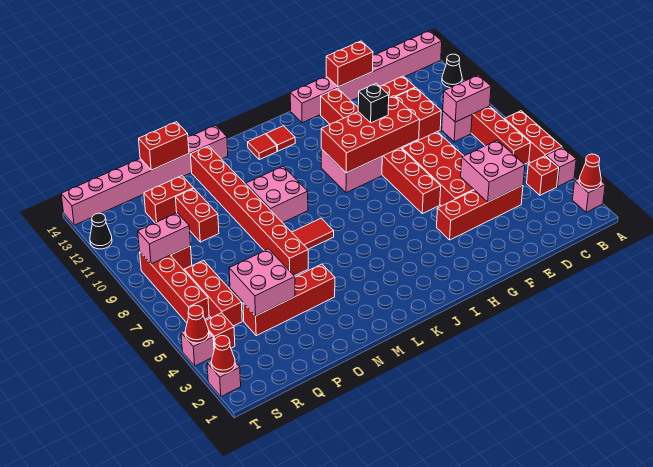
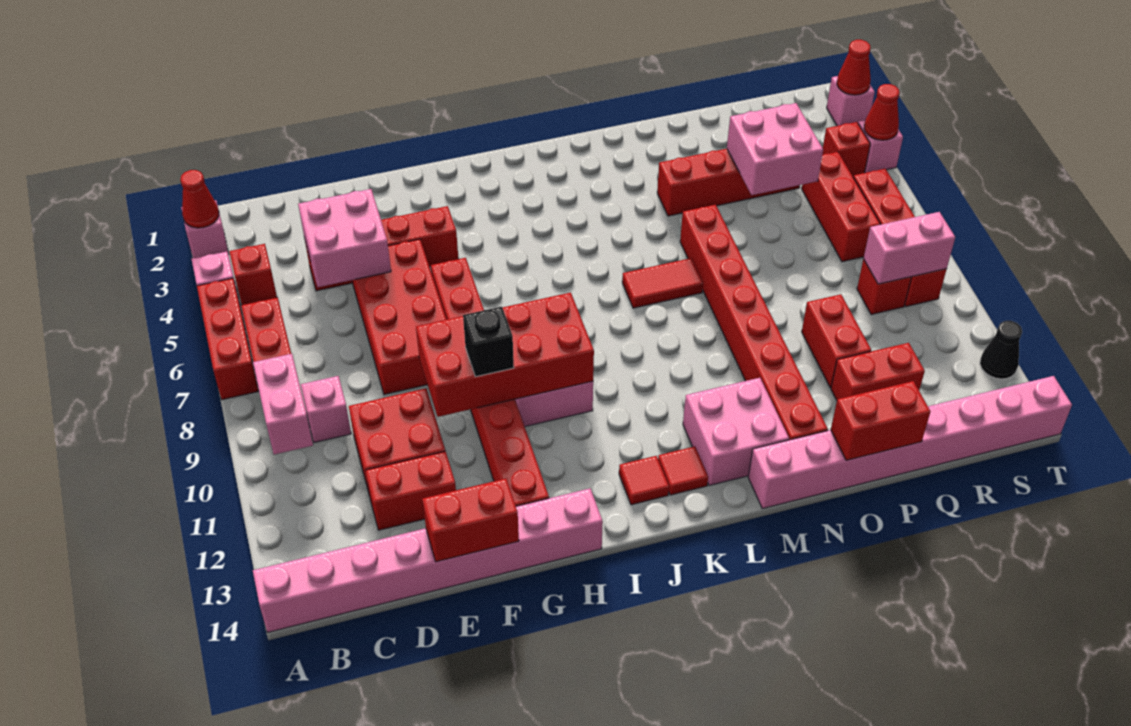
black 1x1 cone [442,54,462,88] -> none
pink 1x2 brick [443,75,491,122] -> pink 1x2 brick turned to [253,354,313,454]
pink 2x2 brick [246,166,308,223] -> pink 2x2 brick moved to [683,378,789,485]

